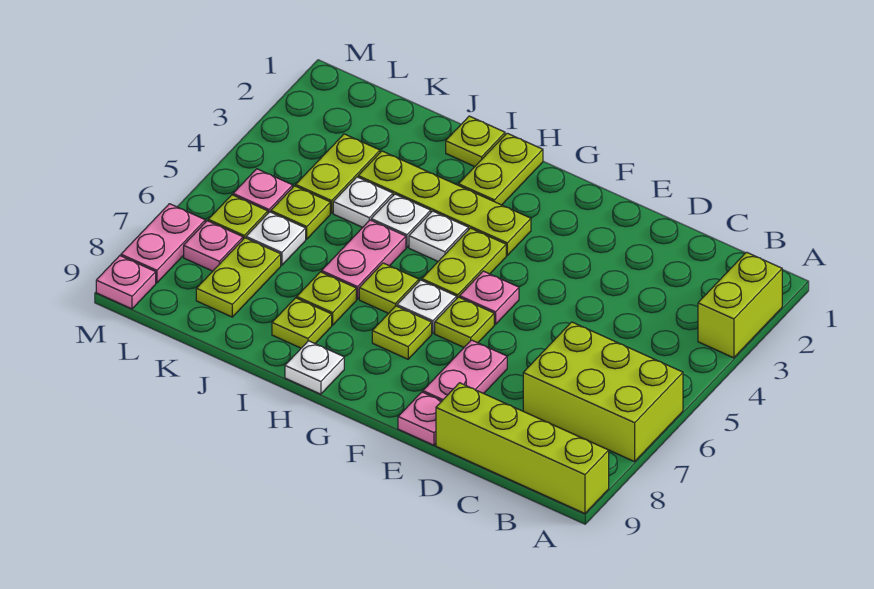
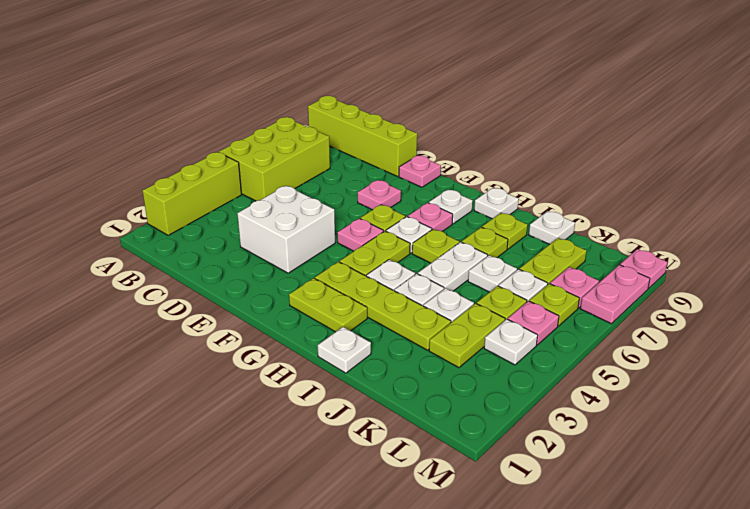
lime 1x2 brick [698,252,782,358] -> lime 1x3 brick [143,152,242,235]
lime 2x3 brick [523,322,683,462] -> lime 2x3 brick turned to [219,117,330,201]
none -> white 2x2 brick [237,186,335,273]
pink 1x2 plate [423,340,507,401] -> pink 1x1 plate [358,180,401,210]
lime 1x1 plate [372,306,432,359] -> pink 1x1 plate [408,203,453,231]
none -> white 1x1 plate [429,190,473,224]
lime 1x2 plate [459,133,543,205] -> lime 1x2 plate turned to [289,278,367,332]
lime 1x1 plate [446,116,505,167] -> white 1x1 plate [318,327,371,373]
pink 1x2 plate [322,220,406,299] -> white 1x2 plate [418,242,488,291]
none -> white 1x1 plate [468,255,517,292]
none -> white 1x1 plate [529,211,575,244]
none -> white 1x1 plate [484,319,538,365]

